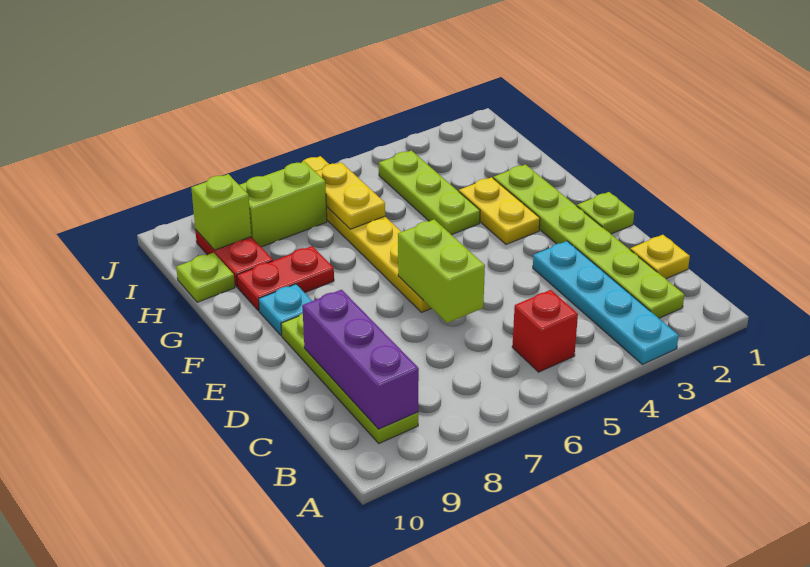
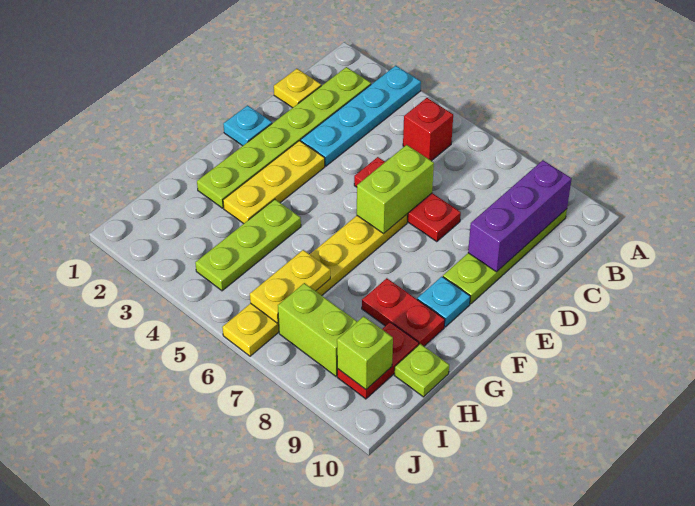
none -> red 1x3 plate [354,157,461,242]
lime 1x1 plate [577,192,634,234] -> cyan 1x1 plate [223,105,272,146]
yellow 1x2 plate [459,177,540,244] -> yellow 1x3 plate [223,141,325,224]

